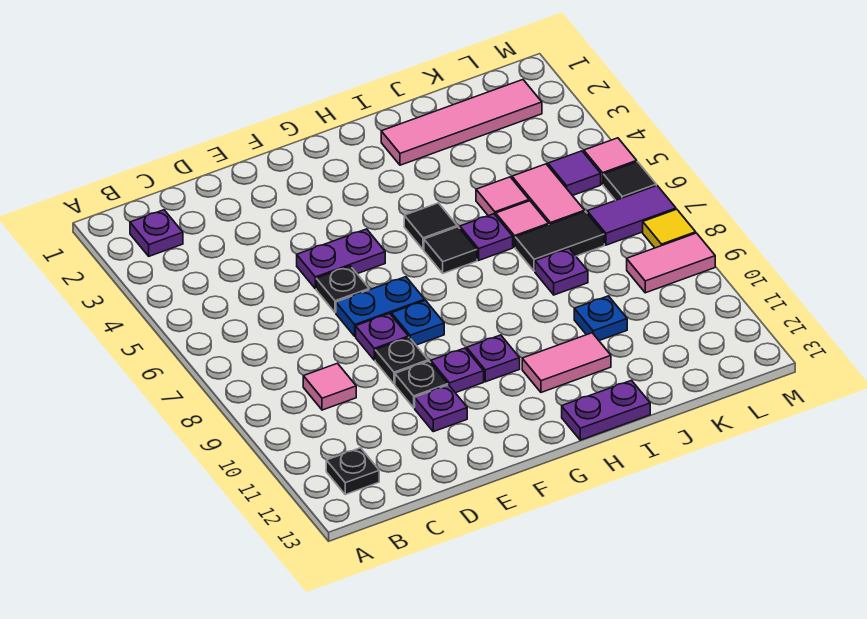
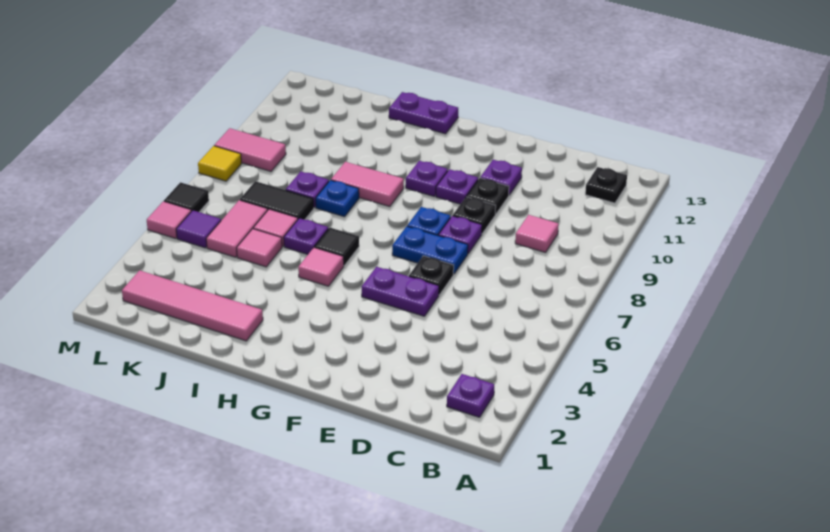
black 1x1 tile [404,203,457,250] -> pink 1x1 tile [298,247,344,286]
pink 1x2 tile [522,333,611,392] -> pink 1x2 tile moved to [331,162,404,207]
blue 1x1 plate [574,296,627,340] -> blue 1x1 plate moved to [316,180,359,217]
purple 1x2 tile [587,186,676,245] -> none

